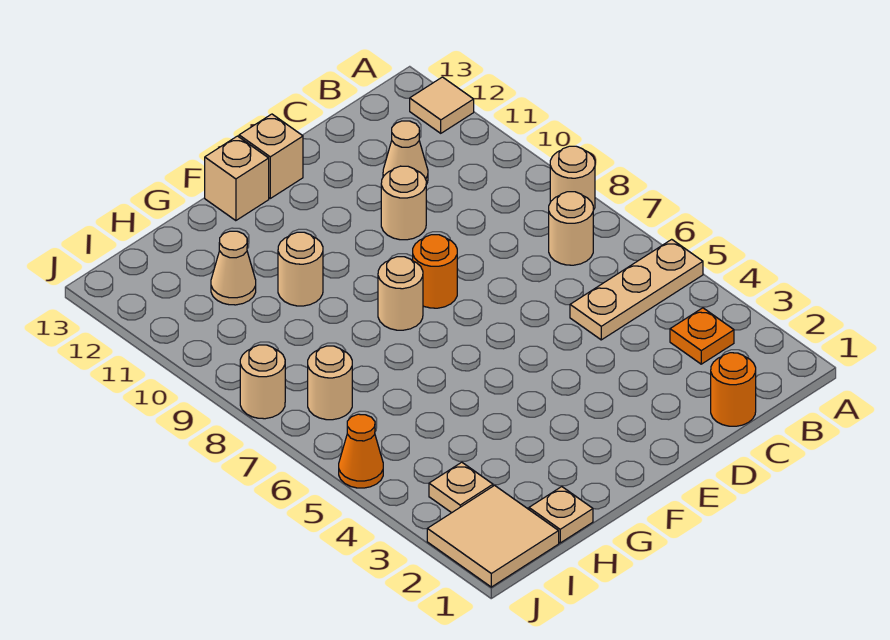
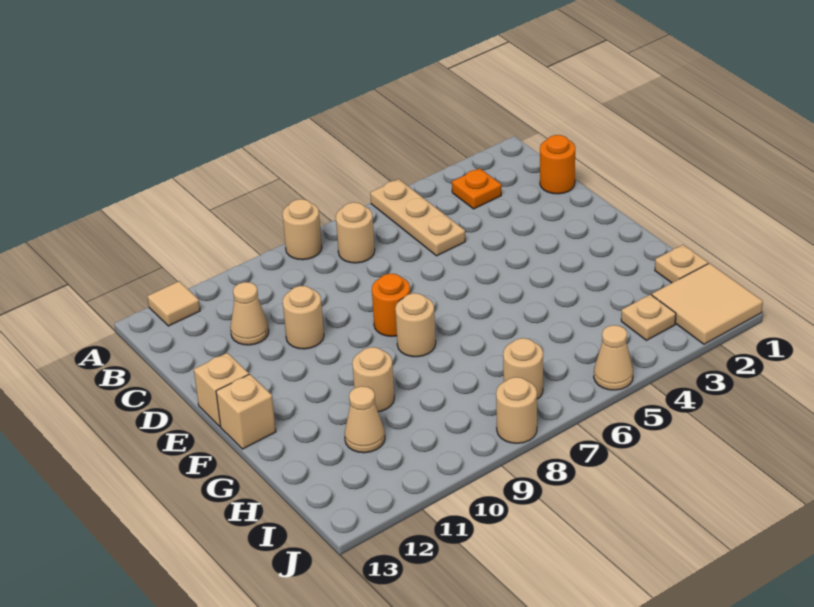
orange 1x1 cone [339,414,383,488] -> tan 1x1 cone [594,325,633,390]

